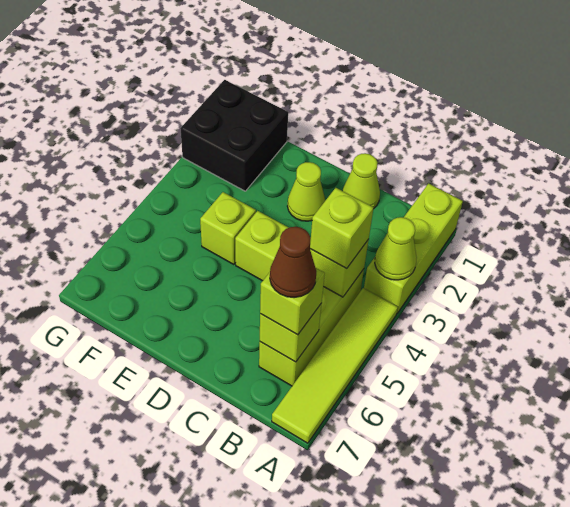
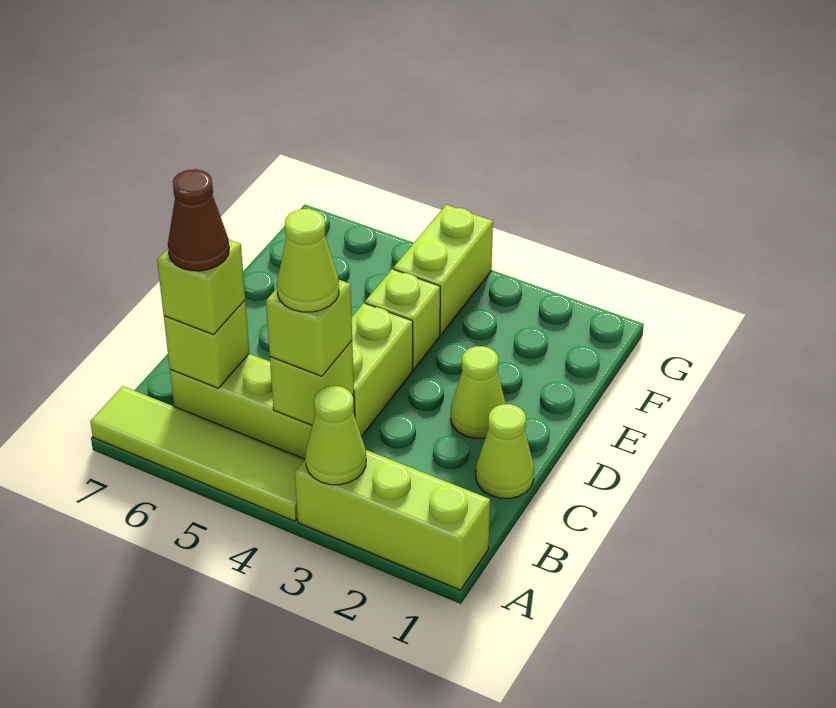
none -> lime 1x1 cone [277,209,339,312]
black 2x2 brick [180,80,288,191] -> none
none -> lime 1x2 brick [393,205,493,335]

